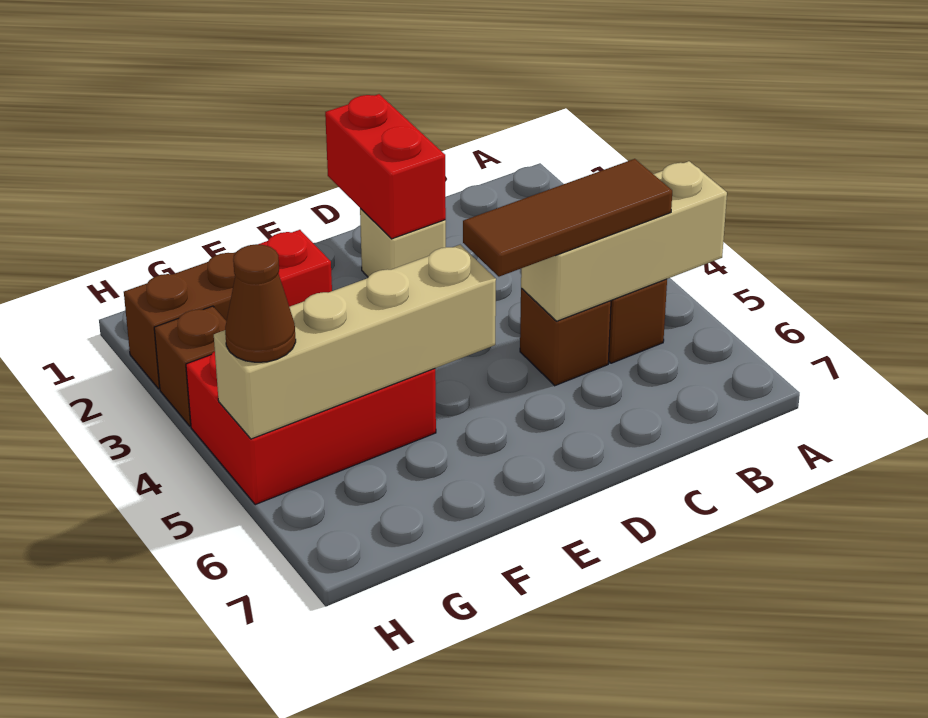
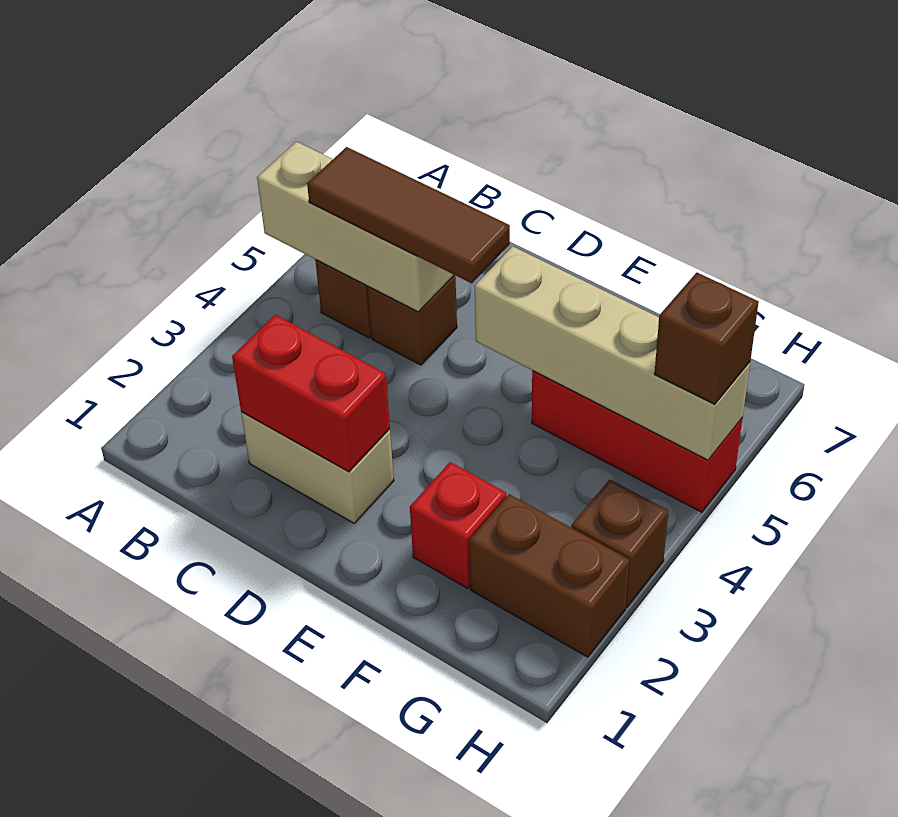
red 1x2 brick [325,94,446,239] -> red 1x2 brick turned to [232,315,390,472]
tan 1x1 brick [360,208,446,277] -> tan 1x2 brick [241,412,394,523]
red 2x3 brick [186,351,436,505] -> red 1x3 brick [532,371,743,512]
brown 1x1 cone [225,244,296,362] -> brown 1x1 brick [655,273,759,404]

